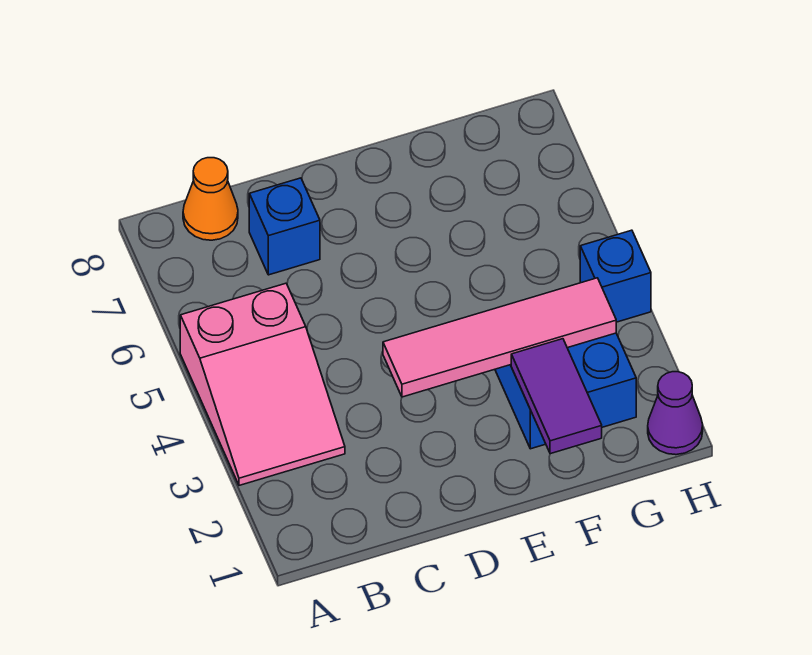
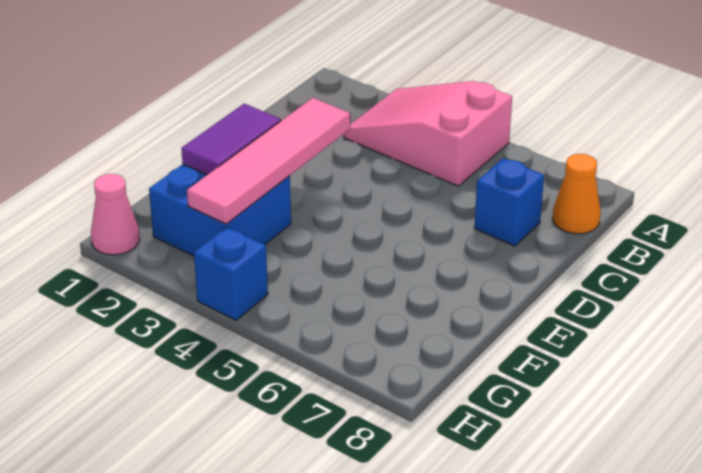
purple 1x2 tile [511,339,602,454] -> purple 1x2 tile turned to [181,104,281,175]
purple 1x1 cone [648,372,703,455] -> pink 1x1 cone [91,174,140,255]

